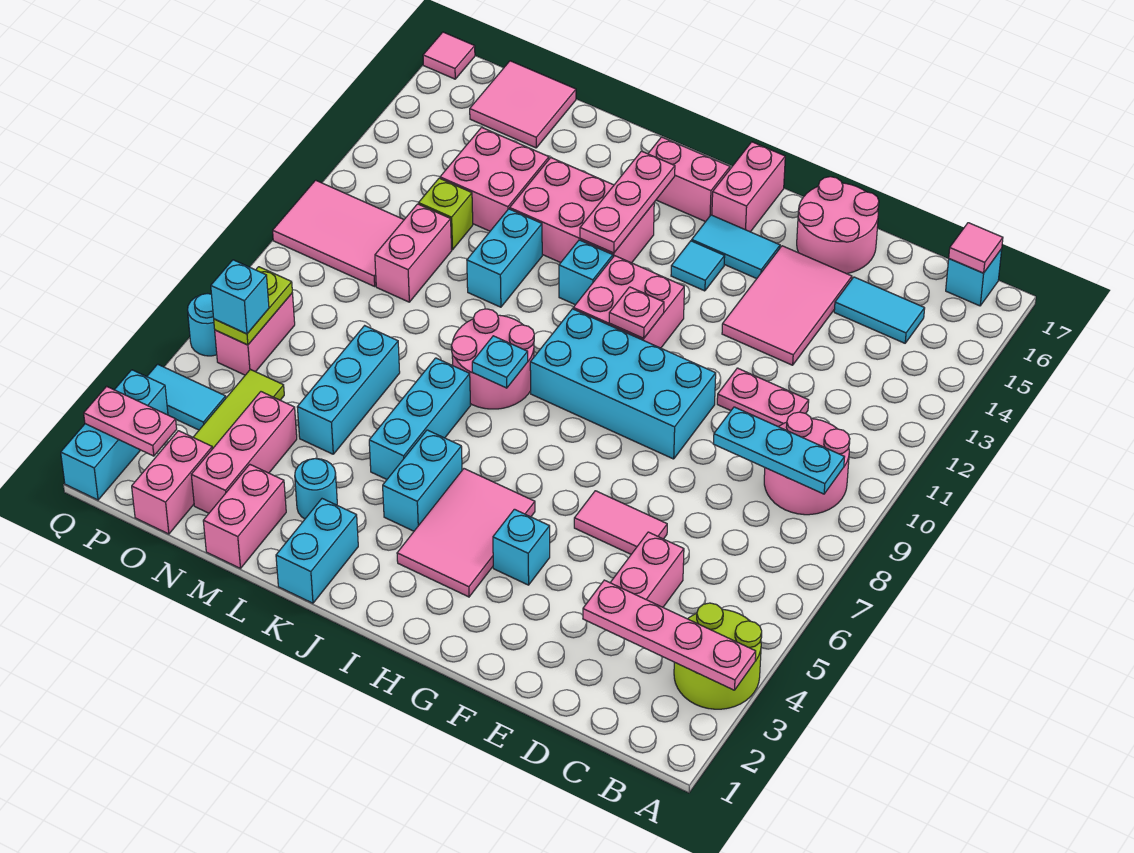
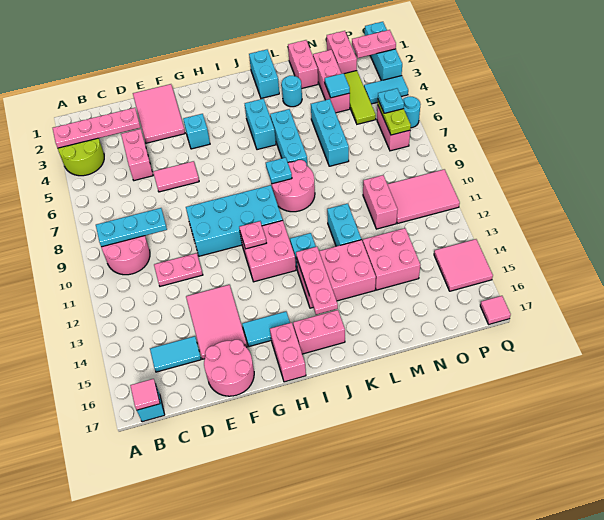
pink 2x3 tile [397,469,535,597] -> pink 2x3 tile moved to [133,84,185,143]
cyan 1x1 tile [671,241,725,291] -> cyan 1x1 tile moved to [325,73,350,98]
lime 1x1 brick [419,178,473,250] -> none
pink 2x2 tile [470,61,576,148] -> pink 2x2 tile moved to [434,239,493,291]
cyan 1x1 brick [211,260,269,334] -> cyan 1x1 plate [378,88,404,113]

